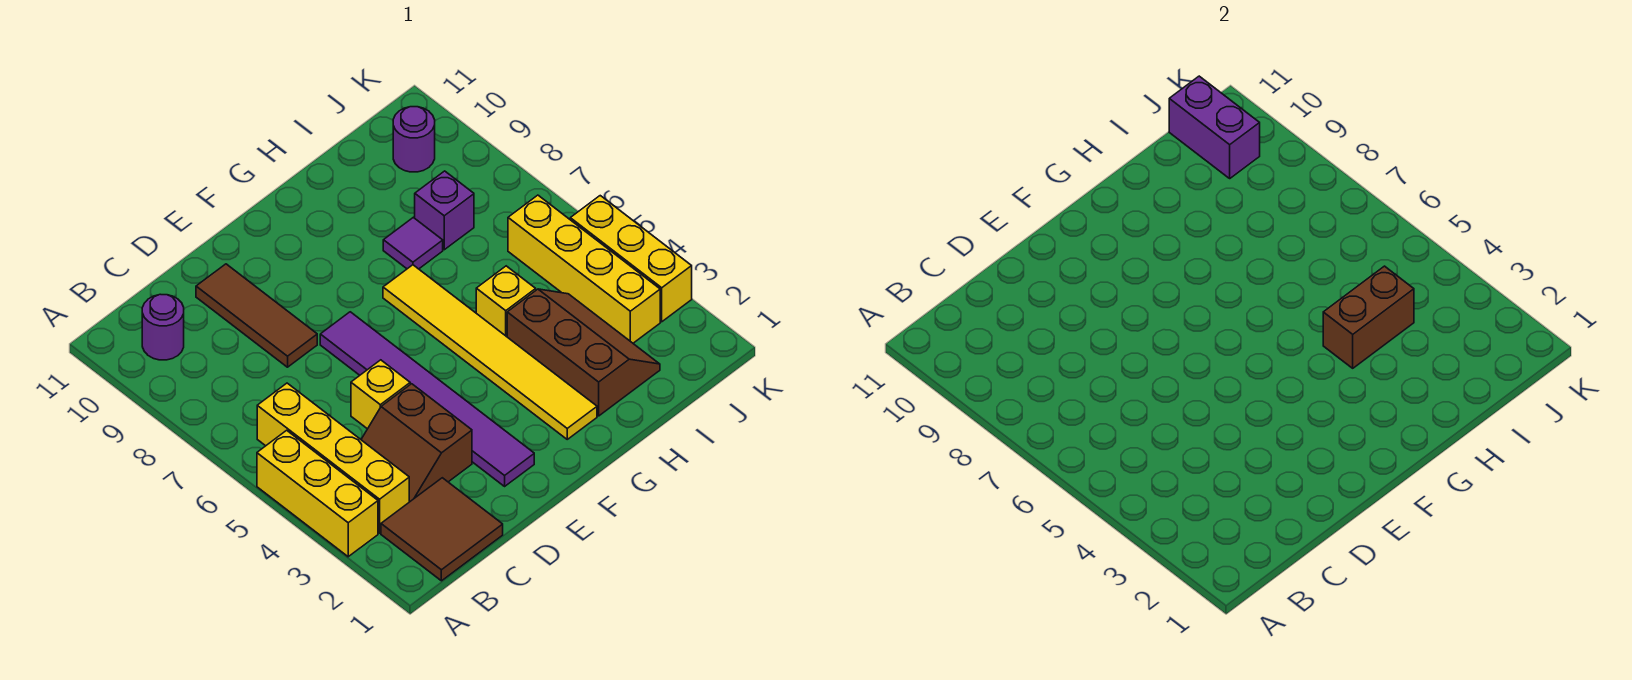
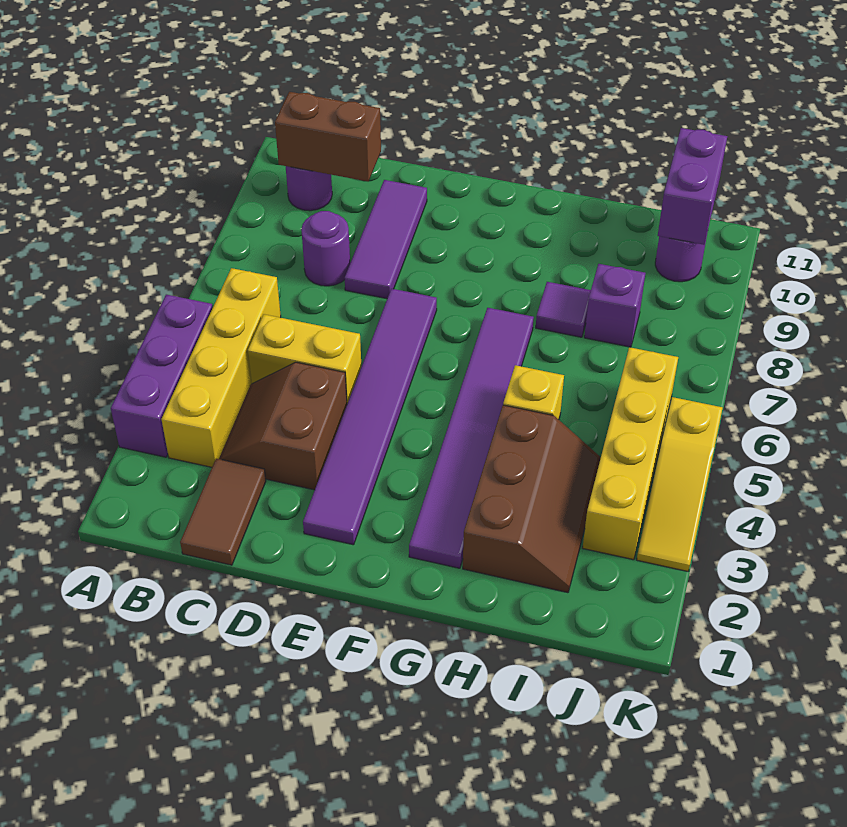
yellow 1x3 brick [257,430,378,557] -> purple 1x3 brick [111,295,213,457]
brown 2x2 tile [381,478,503,581] -> brown 1x2 tile [180,459,266,565]
none -> purple 1x1 round brick [301,211,350,286]
yellow 1x1 brick [351,360,410,429] -> yellow 1x2 brick [248,314,362,404]
brown 1x3 tile [196,264,317,367] -> purple 1x3 tile [345,180,427,299]
yellow 1x6 tile [383,265,597,439] -> purple 1x6 tile [409,308,534,568]
brown 1x2 brick [1323,266,1414,368] -> brown 1x2 brick moved to [275,92,381,182]
yellow 1x3 brick [570,196,692,322] -> yellow 1x3 slope [637,397,722,571]

